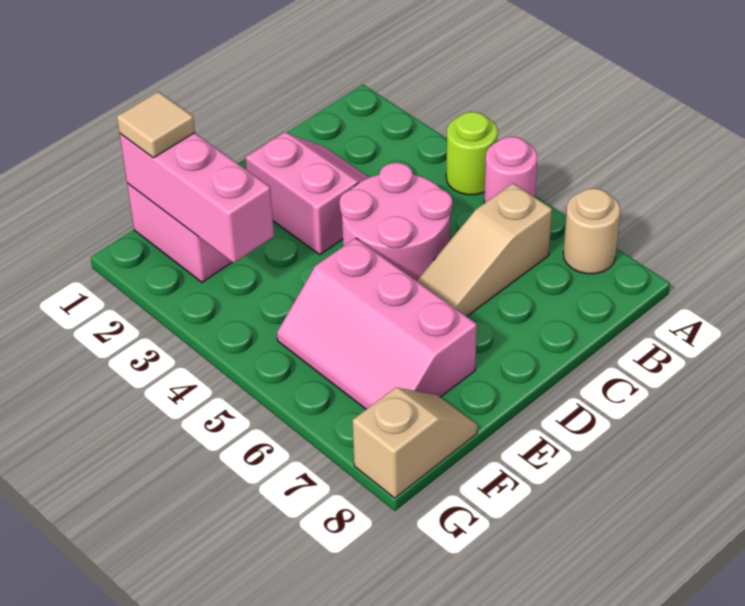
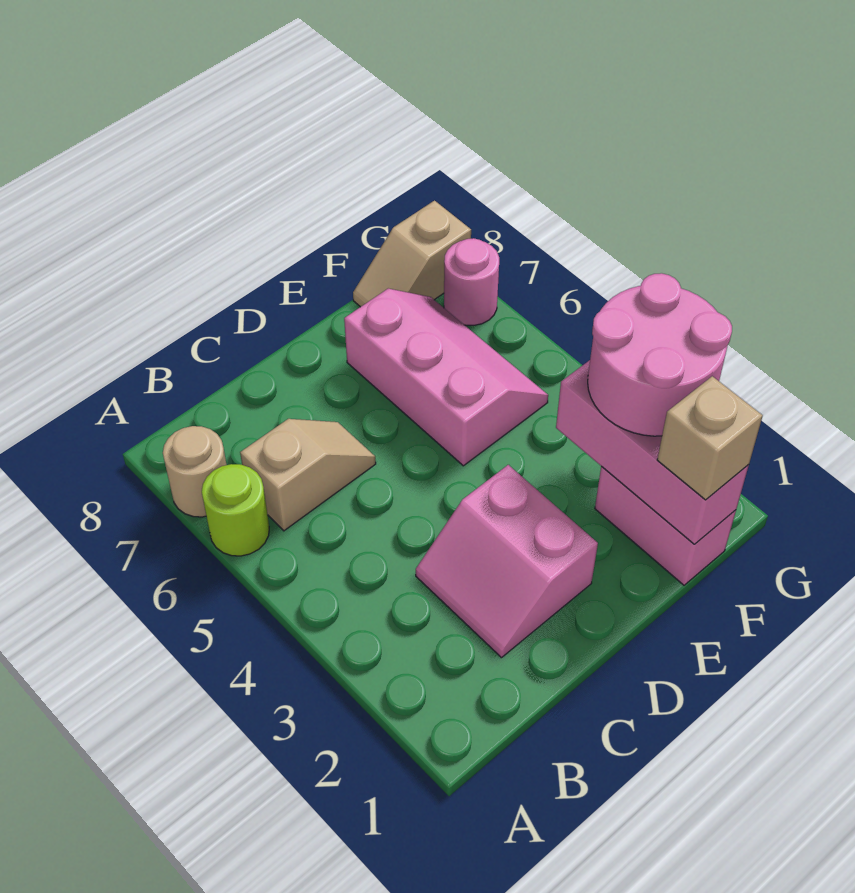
lime 1x1 round brick [446,112,498,195] -> lime 1x1 round brick moved to [202,464,269,556]
pink 1x1 round brick [484,137,537,203] -> pink 1x1 round brick moved to [444,238,499,326]
tan 1x3 slope [417,183,552,316] -> tan 1x2 slope [240,419,376,531]
pink 2x2 round brick [340,163,452,281] -> pink 2x2 round brick moved to [588,273,732,436]
tan 1x1 tile [117,92,195,158] -> tan 1x1 brick [657,376,763,500]

